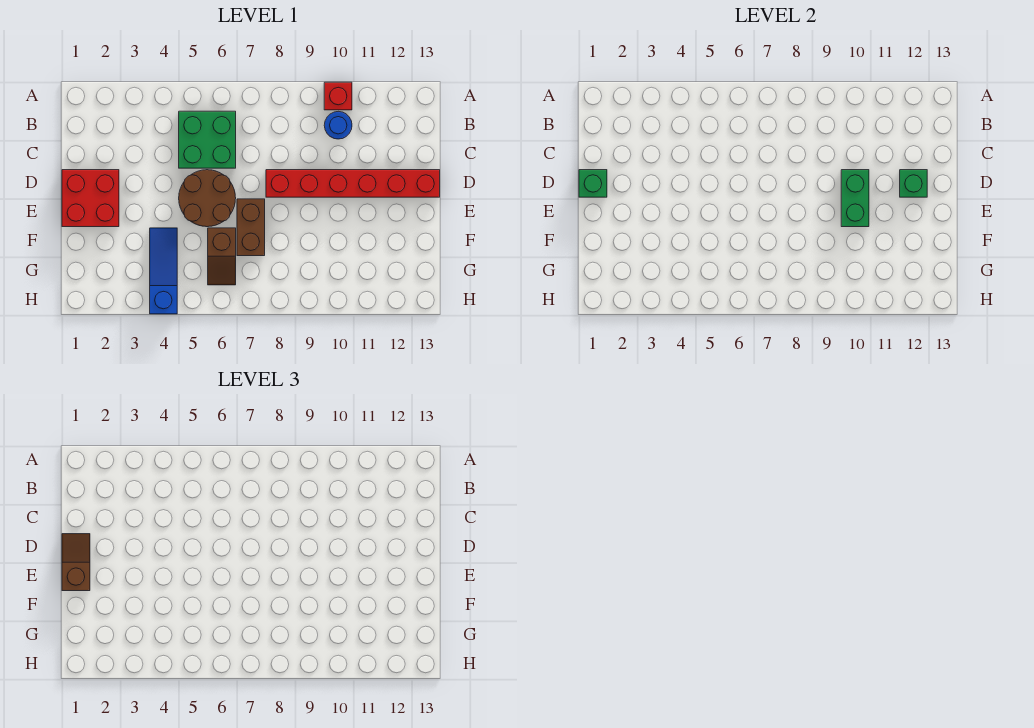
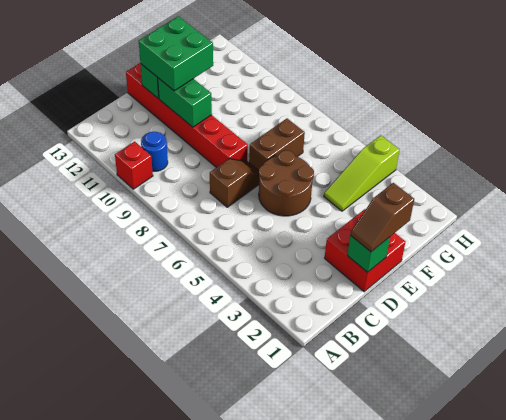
green 2x2 brick [179,111,236,168] -> green 2x2 brick moved to [139,16,213,91]
green 1x2 brick [841,170,869,227] -> green 1x2 brick turned to [158,78,212,127]
blue 1x3 slope [150,228,177,314] -> lime 1x3 slope [324,136,399,211]
brown 1x2 slope [208,228,236,285] -> brown 1x2 slope moved to [210,159,259,207]

